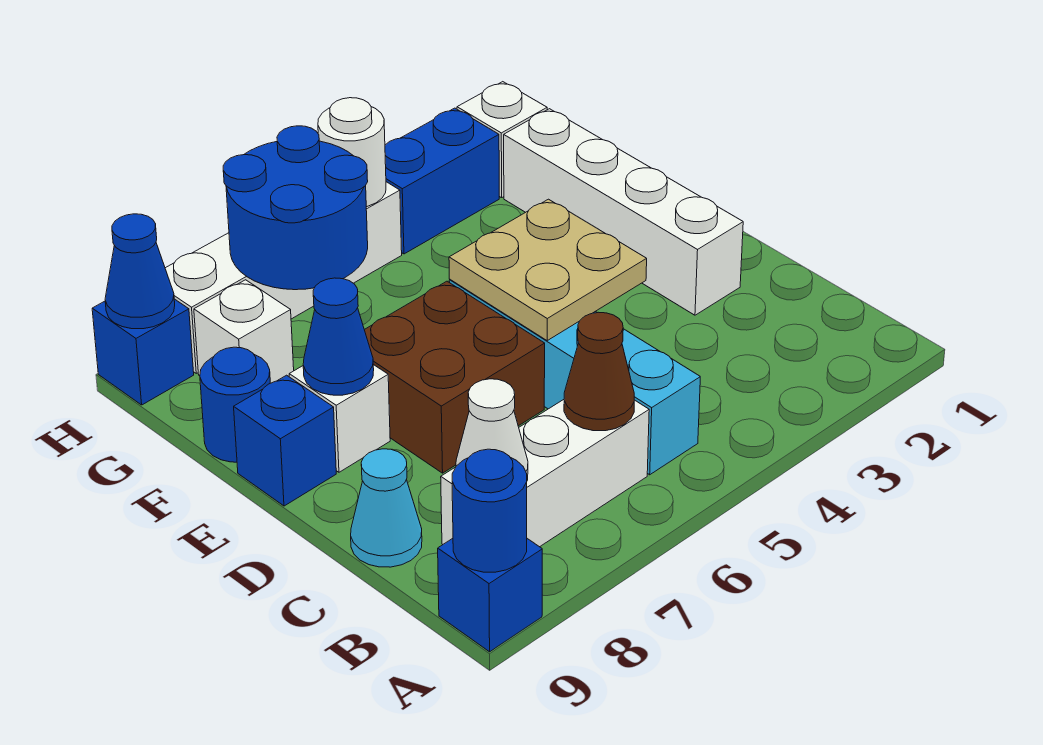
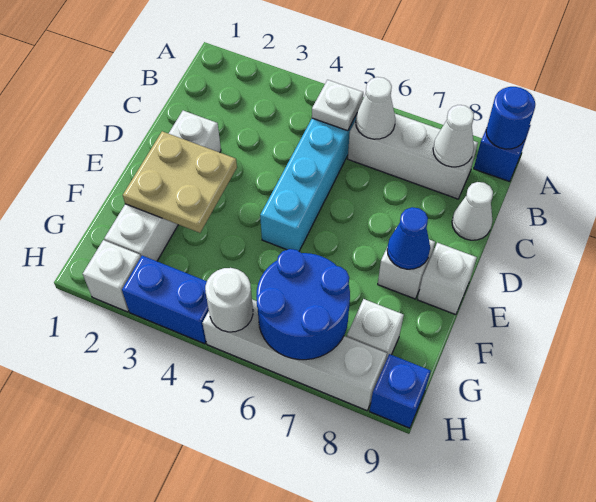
none -> white 1x1 plate [312,80,363,131]
brown 1x1 cone [564,312,635,431] -> white 1x1 cone [356,77,395,139]
cyan 1x1 cone [351,449,422,567] -> white 1x1 cone [452,182,493,240]
tan 2x2 plate [449,199,647,341] -> tan 2x2 plate moved to [123,131,237,233]
brown 2x2 brick [365,281,545,473] -> none
blue 1x1 brick [234,375,336,506] -> white 1x1 brick [417,243,477,315]
blue 1x1 round brick [200,347,270,462] -> none
blue 1x1 cone [105,214,175,329] -> none

